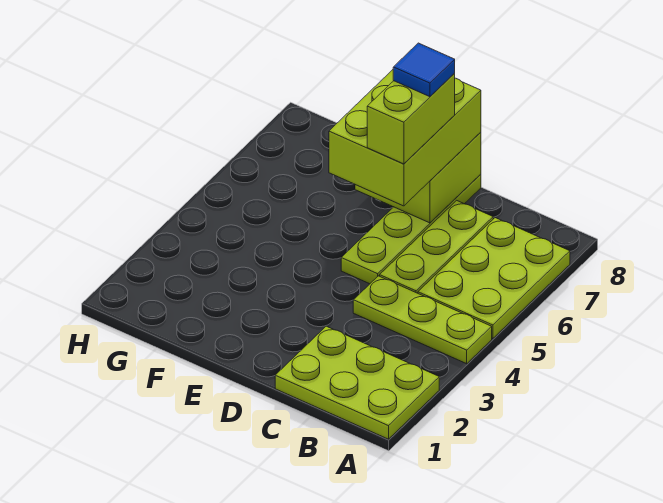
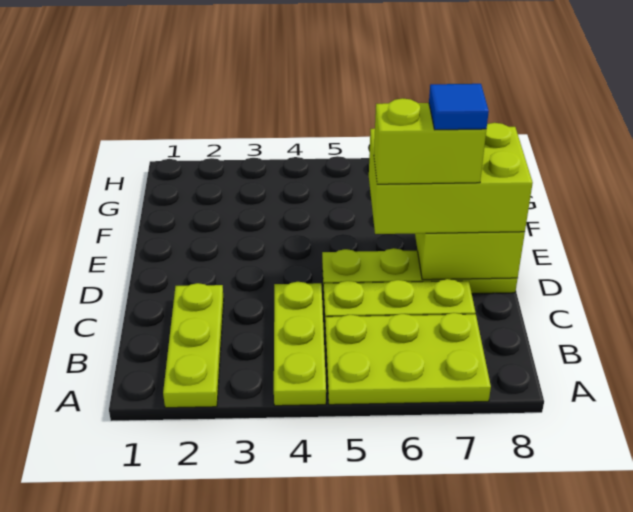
lime 2x3 plate [275,326,439,439] -> lime 1x3 plate [163,283,224,408]

